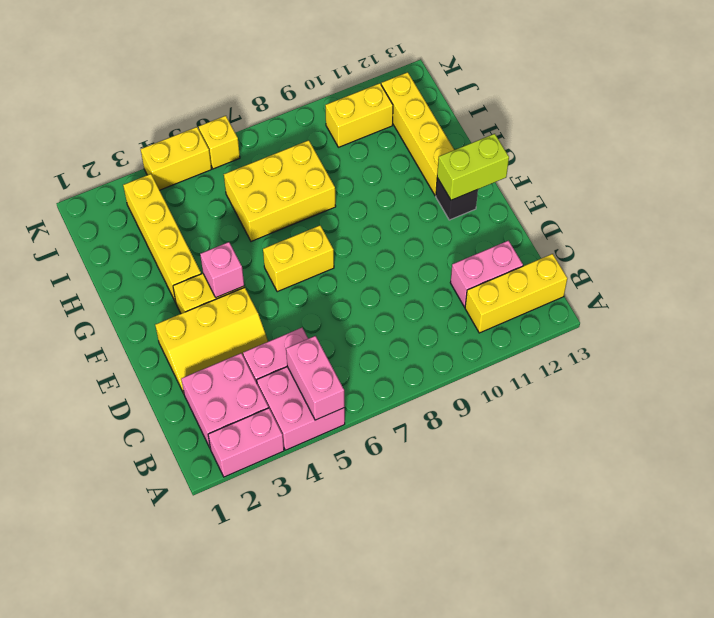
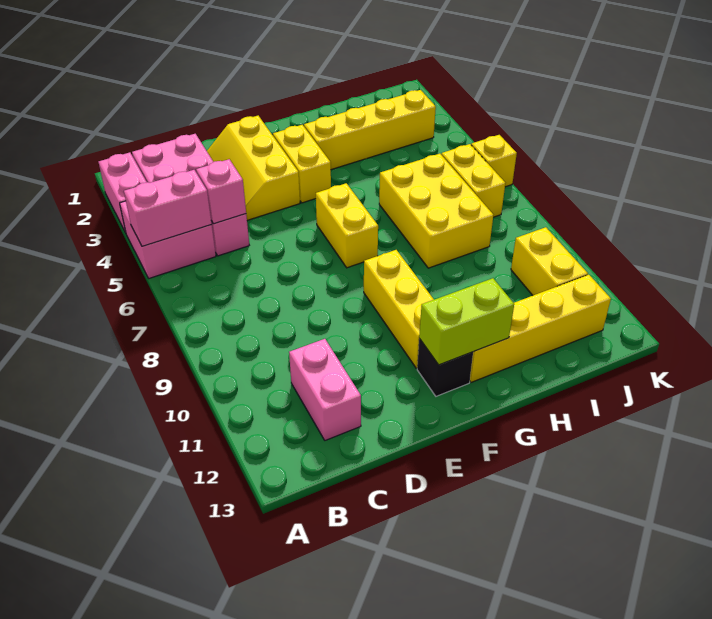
yellow 1x3 brick [465,254,567,333] -> yellow 1x3 brick moved to [364,250,434,368]
pink 1x1 brick [200,242,244,297] -> pink 1x1 brick moved to [196,159,246,224]
lime 1x2 brick [437,134,509,200] -> lime 1x2 brick turned to [419,278,514,365]
yellow 1x2 brick [141,127,211,190] -> yellow 1x2 brick moved to [441,144,505,217]

